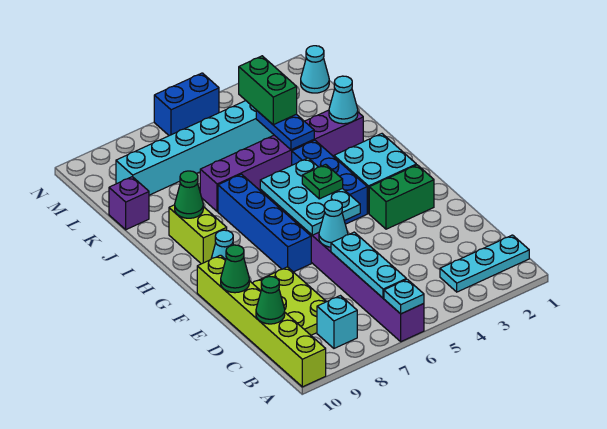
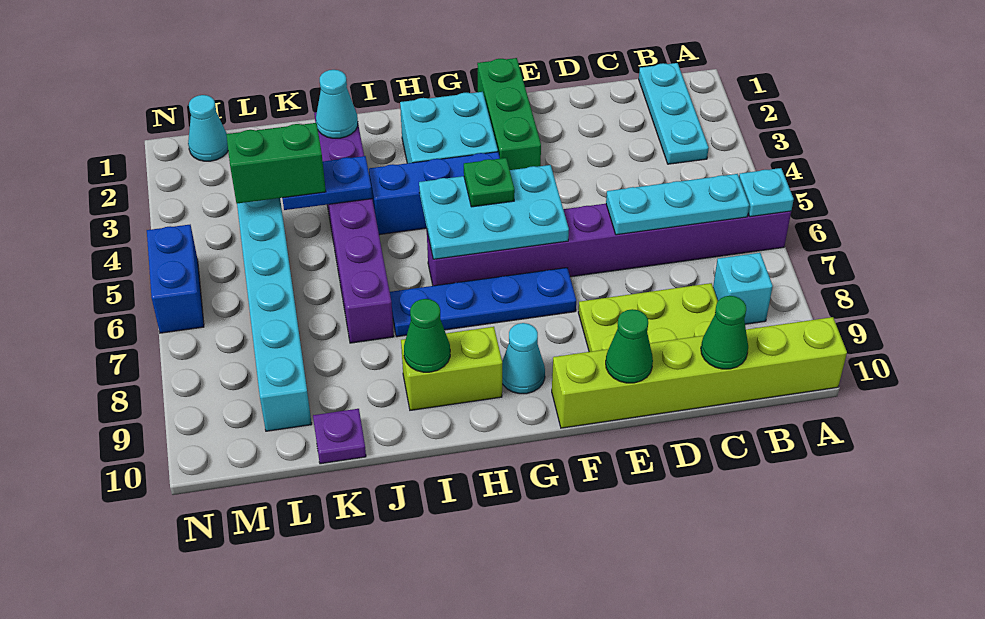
cyan 1x1 cone [319,200,348,247] -> none
green 1x2 brick [369,165,434,229] -> green 1x3 brick [477,58,541,170]
blue 1x4 brick [218,174,311,272] -> blue 1x4 plate [390,268,576,337]
purple 1x1 brick [109,177,149,230] -> purple 1x1 plate [313,409,366,464]

